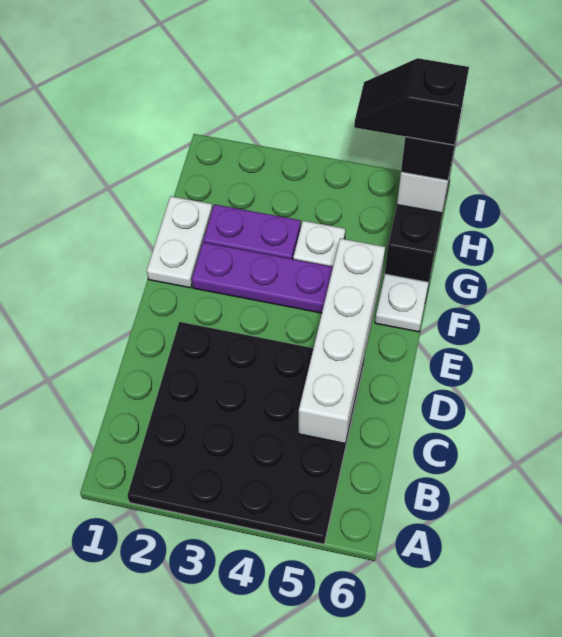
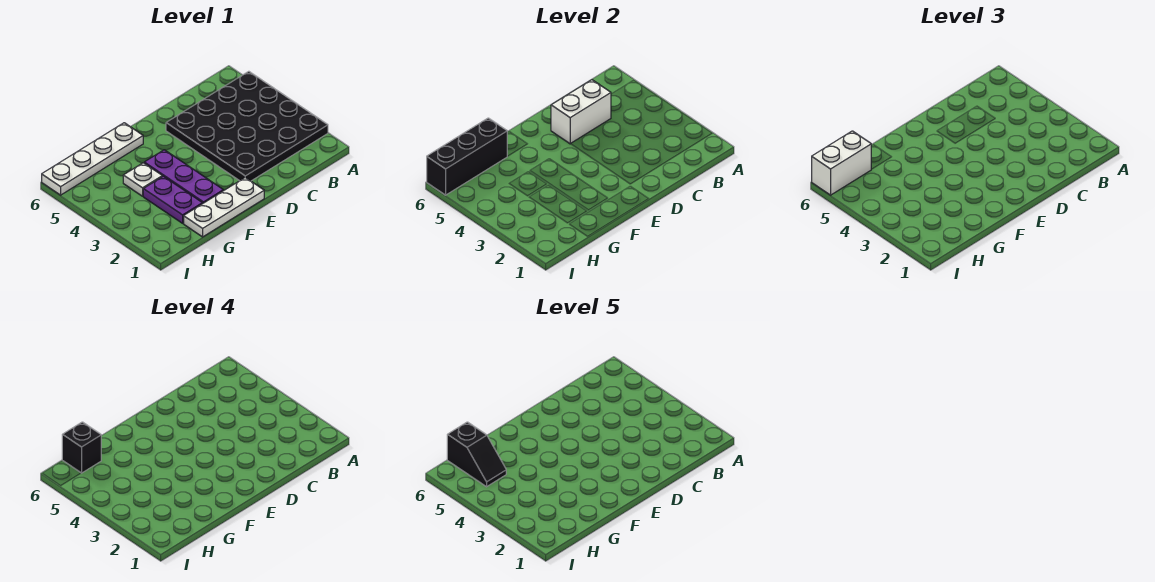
white 1x4 brick [299,238,385,443] -> white 1x2 brick [551,80,611,144]
white 1x2 plate [147,196,213,288] -> white 1x3 plate [184,177,264,237]

